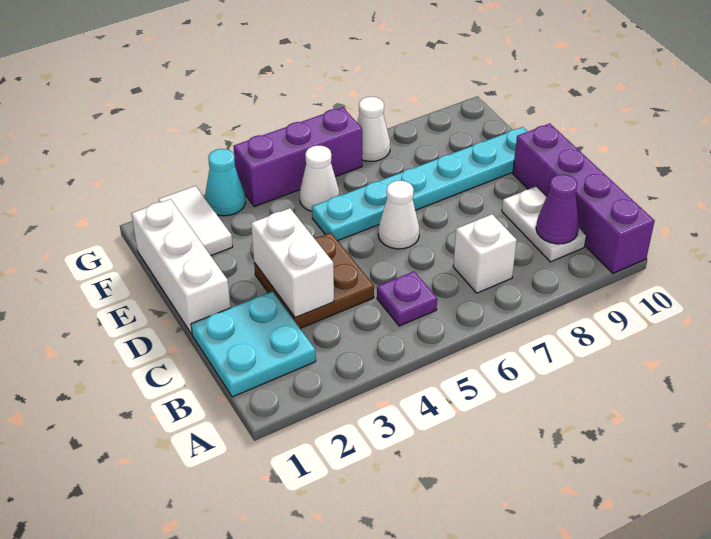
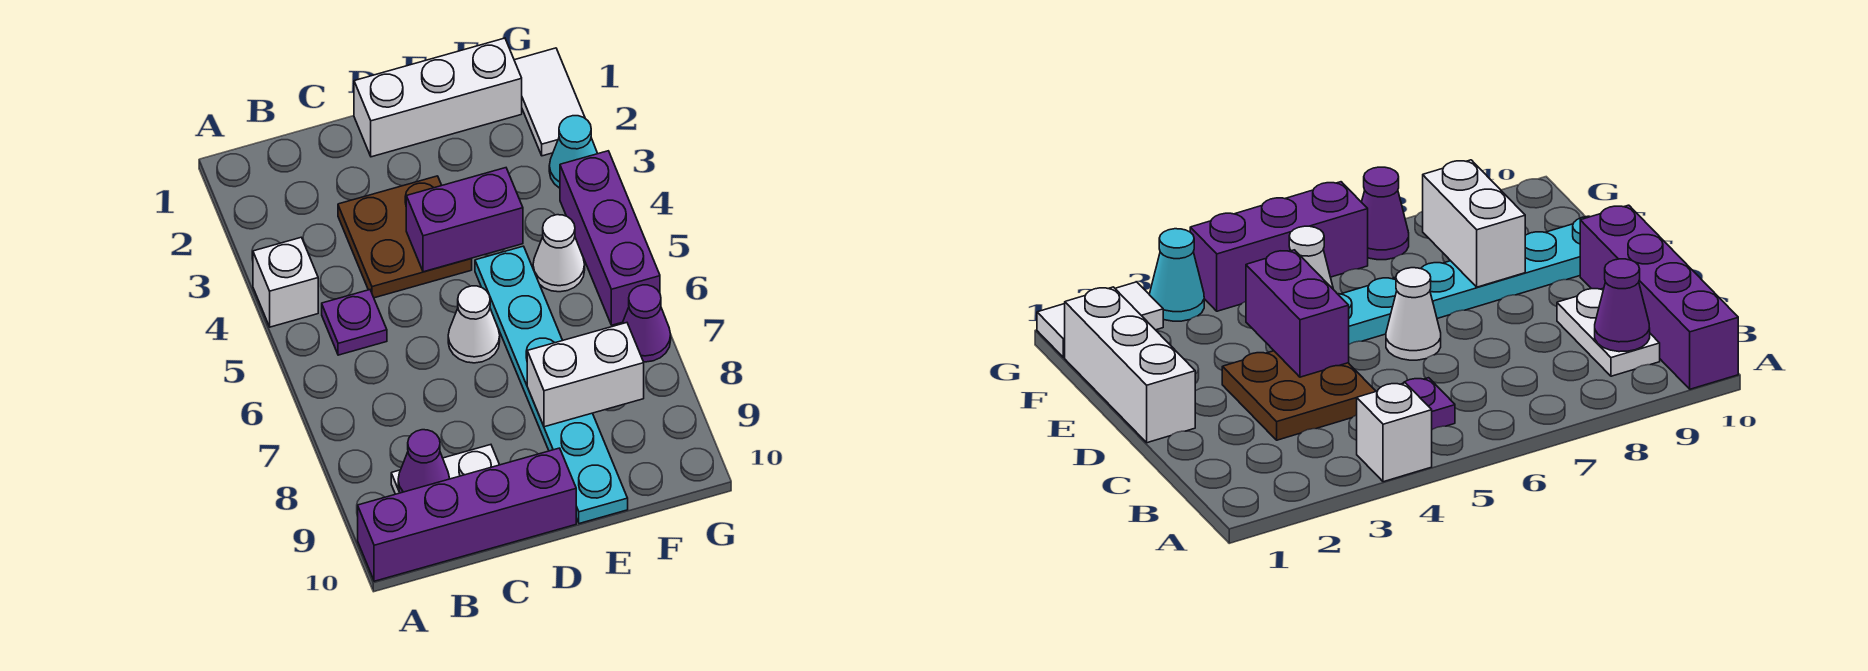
cyan 2x2 plate [191,291,316,397] -> none
white 1x1 brick [453,214,517,293] -> white 1x1 brick moved to [253,237,318,327]
white 1x2 brick [251,208,334,318] -> white 1x2 brick moved to [527,323,644,427]
none -> purple 1x2 brick [406,168,523,272]
white 1x2 tile [159,186,233,255] -> white 1x2 tile turned to [514,48,585,156]
white 1x1 cone [357,97,390,161] -> purple 1x1 cone [622,285,671,362]

